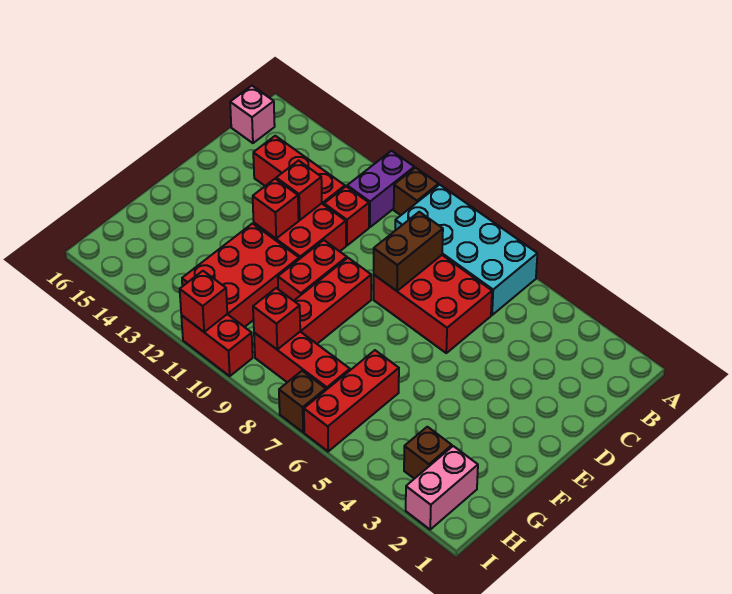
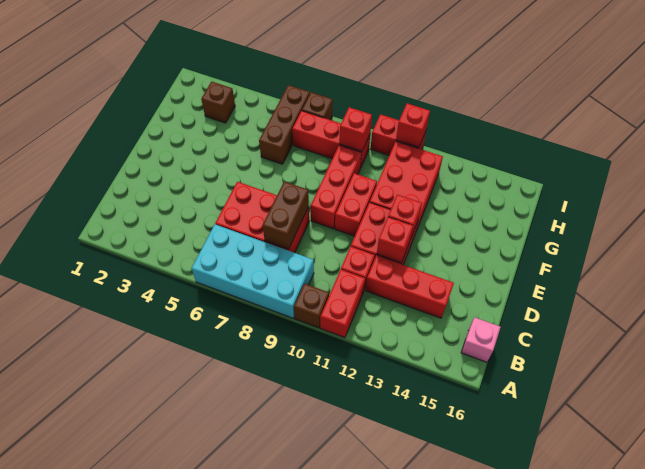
purple 1x2 brick [347,151,414,227] -> red 1x2 brick [320,270,365,338]
red 1x3 brick [304,350,399,451] -> brown 1x3 brick [259,85,310,164]
pink 1x2 brick [406,446,478,529] -> none

